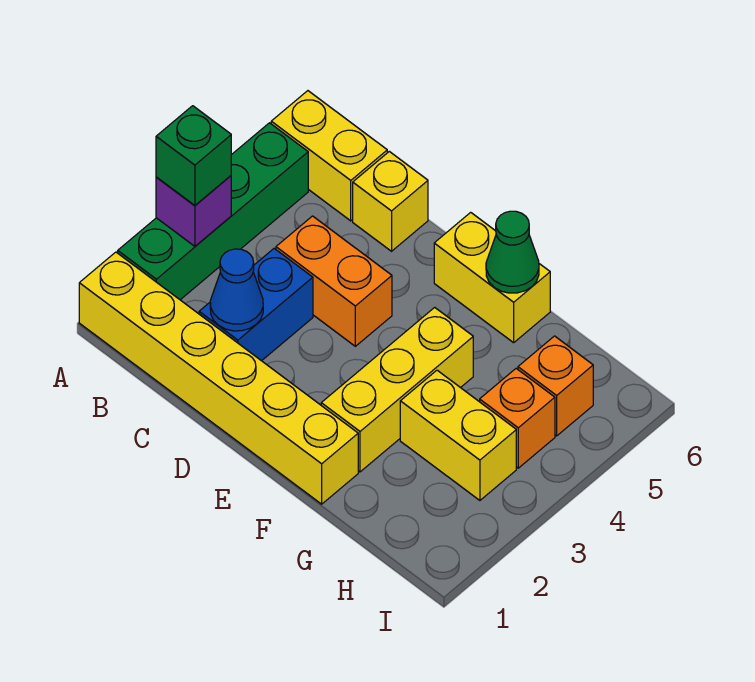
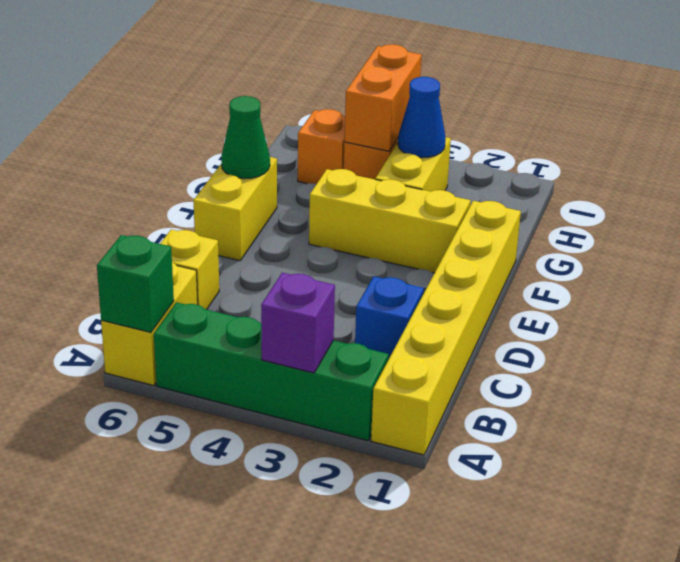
green 1x1 brick [156,106,231,205] -> green 1x1 brick moved to [97,235,174,332]
blue 1x2 brick [199,249,313,361] -> blue 1x1 brick [355,276,424,360]
blue 1x1 cone [210,249,263,331] -> blue 1x1 cone moved to [398,77,446,158]
orange 1x2 brick [276,216,392,346] -> orange 1x2 brick moved to [344,44,422,151]

